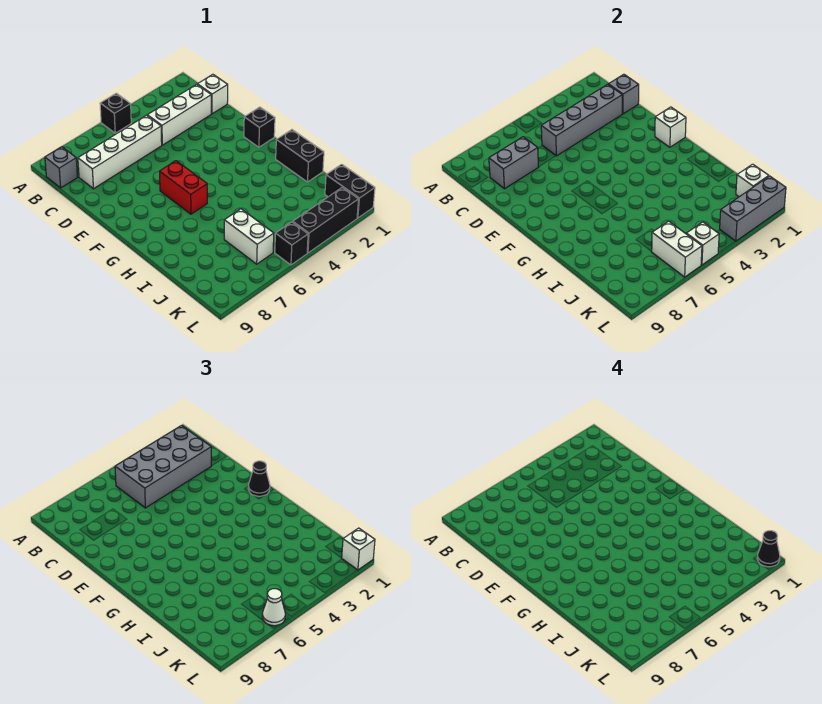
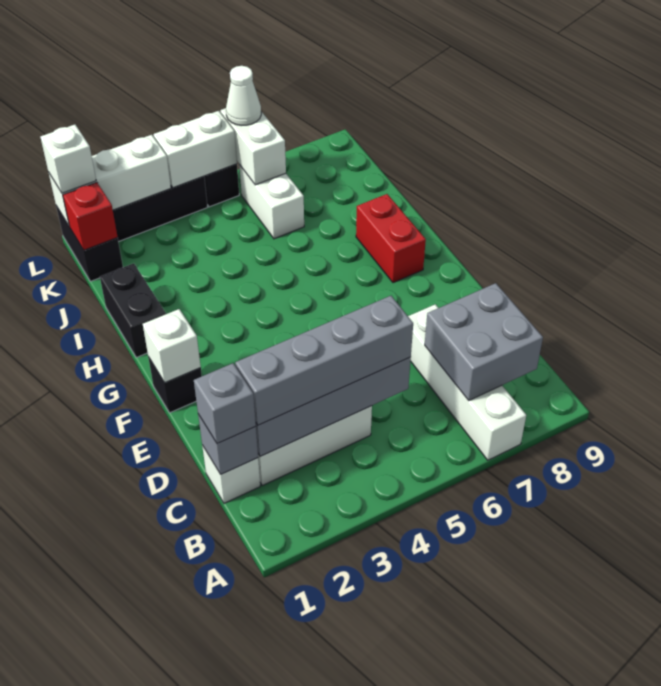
black 1x1 brick [100,93,131,133] -> none
grey 2x4 brick [115,426,211,508] -> grey 1x4 brick [235,296,413,425]
grey 1x1 brick [45,147,77,188] -> grey 1x1 brick moved to [194,363,256,444]
white 1x4 brick [78,115,162,189] -> white 1x4 brick turned to [408,304,526,460]
grey 1x2 brick [489,137,538,189] -> grey 2x2 brick [425,283,543,400]
black 1x1 cone [248,461,270,496] -> none
red 1x2 brick [160,161,207,214] -> red 1x2 brick moved to [356,194,426,283]
white 1x1 brick [736,164,769,197] -> red 1x1 brick [63,182,117,250]
grey 1x3 brick [720,176,786,241] -> white 1x3 brick [48,135,171,226]
black 1x1 cone [757,531,780,567] -> none
white 1x1 brick [686,222,719,265] -> white 1x2 brick [154,111,237,188]

